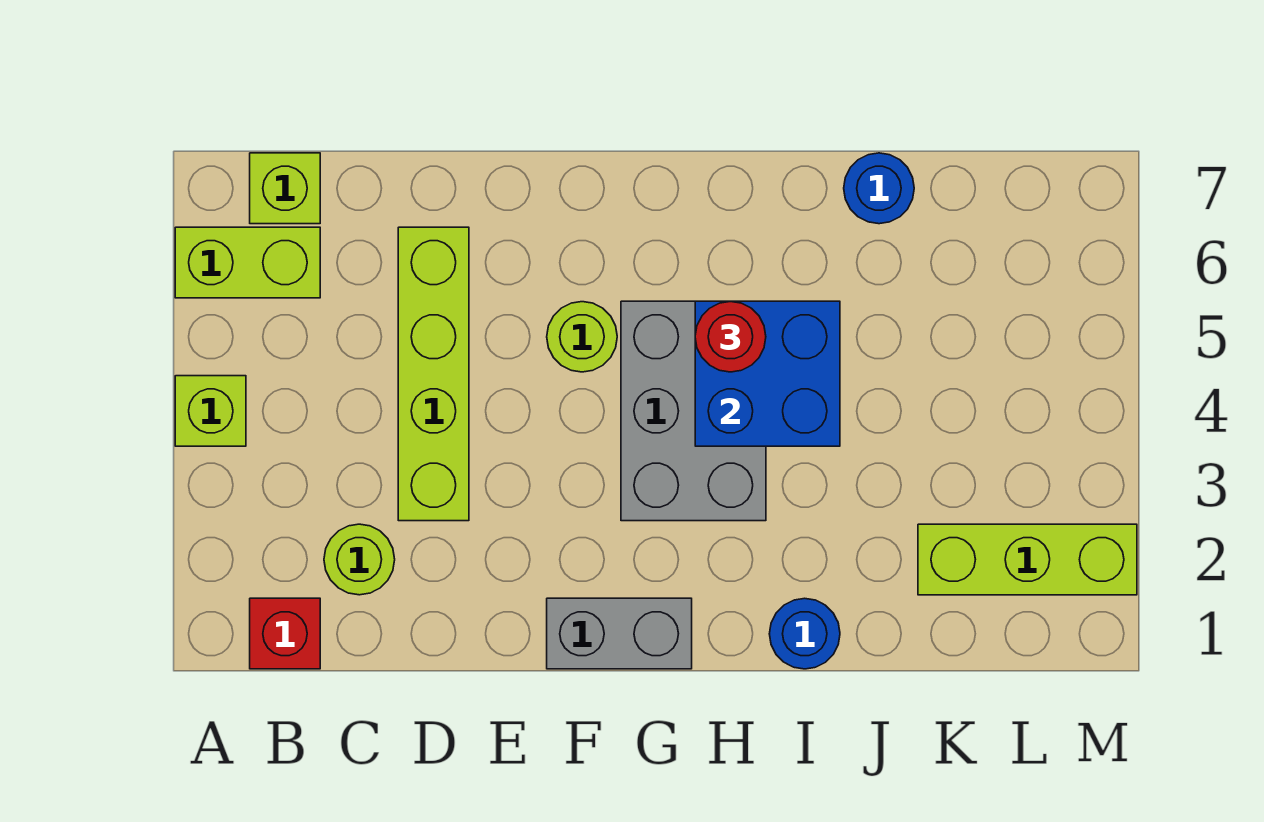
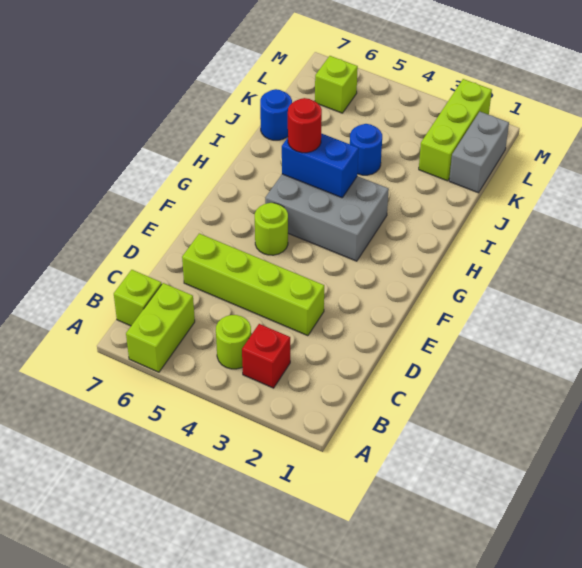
lime 1x1 brick [175,376,246,446] -> lime 1x1 brick moved to [315,56,358,113]
red 1x1 brick [250,598,320,669] -> red 1x1 brick moved to [242,324,290,388]
lime 1x1 round brick [324,524,395,595] -> lime 1x1 round brick moved to [216,315,251,369]
grey 1x2 brick [547,598,692,669] -> grey 1x2 brick moved to [449,112,509,193]
blue 2x2 brick [695,301,840,446] -> blue 1x2 brick [282,133,359,198]
blue 1x1 round brick [769,598,840,669] -> blue 1x1 round brick moved to [350,124,382,175]

